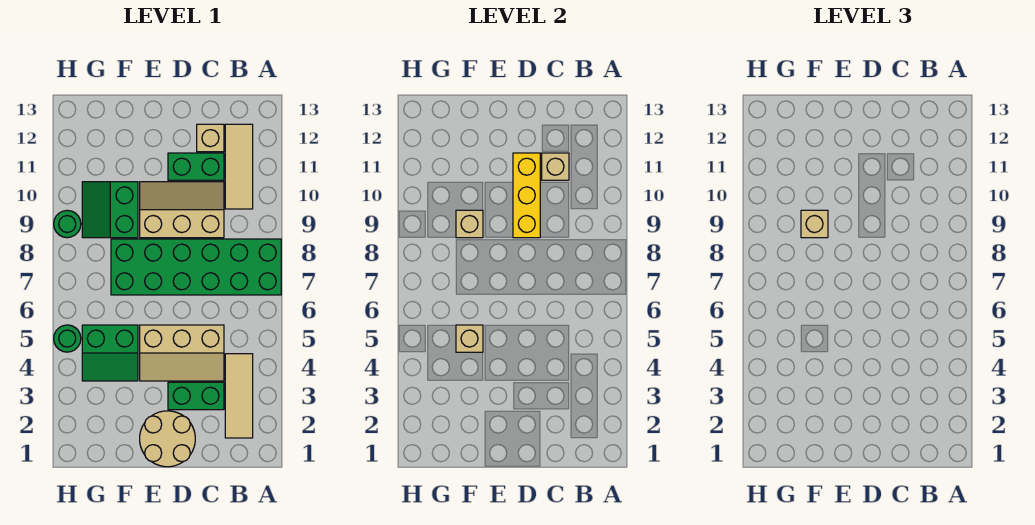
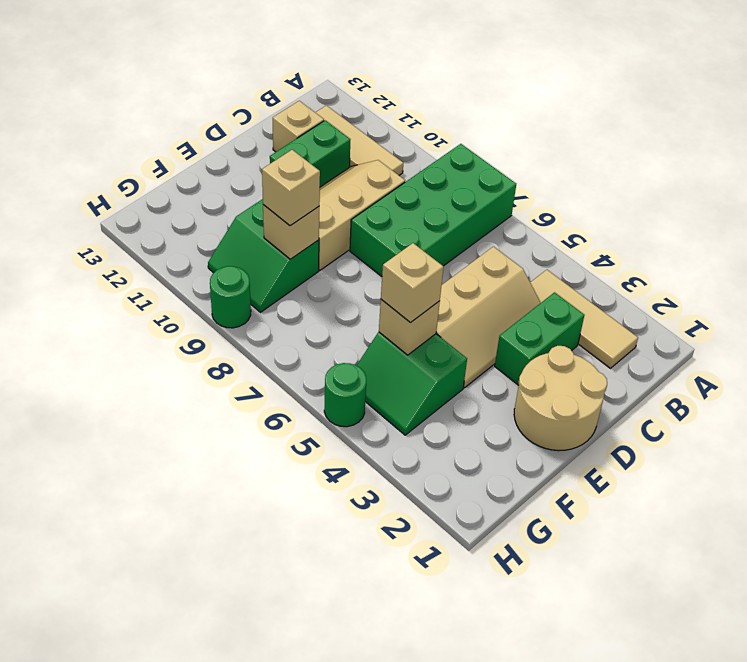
green 2x6 brick [111,239,281,295] -> green 2x4 brick [350,144,516,276]
tan 1x1 brick [542,153,569,180] -> tan 1x1 brick moved to [381,243,443,322]
yellow 1x3 brick [513,153,540,238] -> none
green 2x2 slope [82,325,138,381] -> green 2x2 slope turned to [357,332,467,435]

